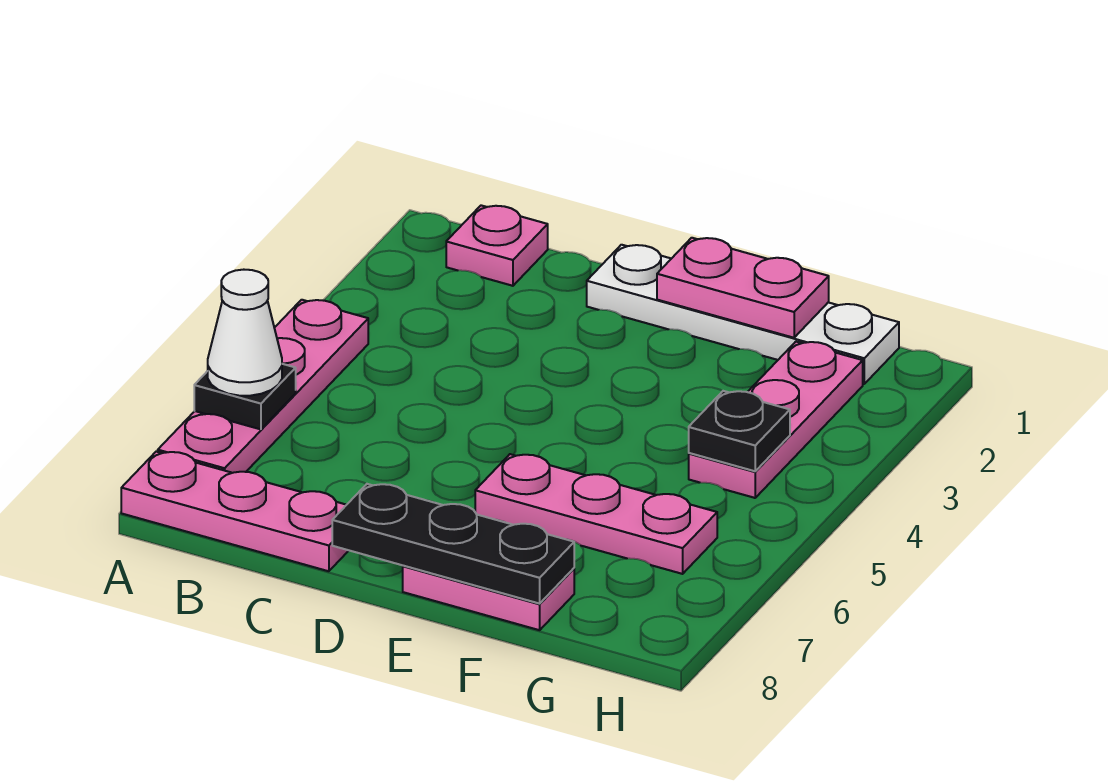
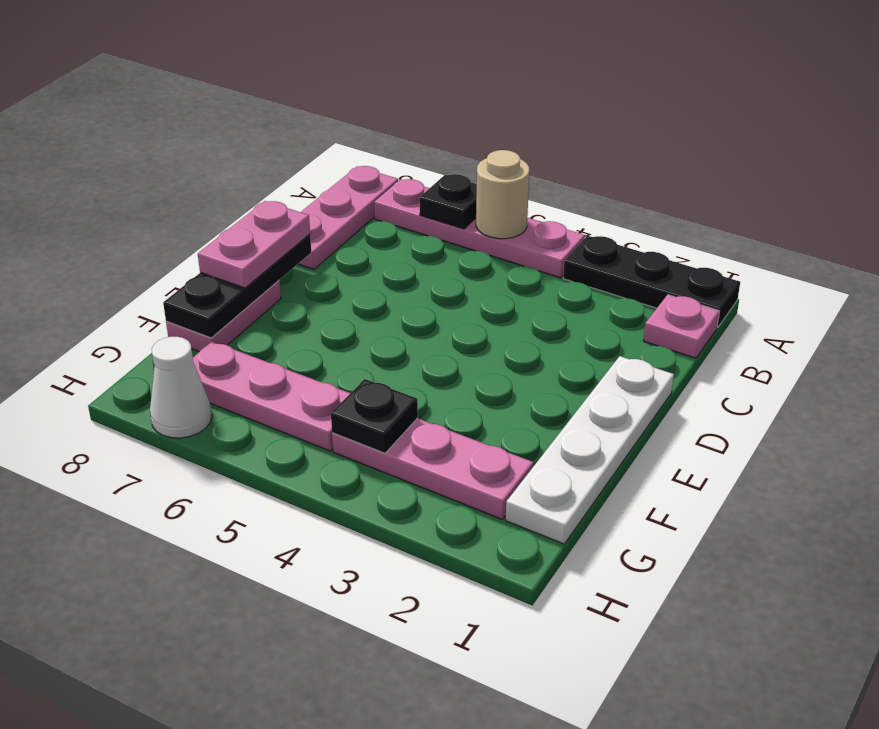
none -> black 1x3 plate [563,236,740,327]
none -> tan 1x1 round brick [476,150,529,239]
white 1x1 cone [208,270,282,396] -> white 1x1 cone moved to [150,337,212,438]
pink 1x2 plate [657,238,829,338] -> pink 1x2 plate moved to [198,201,310,288]
pink 1x3 plate [475,454,717,574] -> pink 1x3 plate turned to [192,341,350,451]

